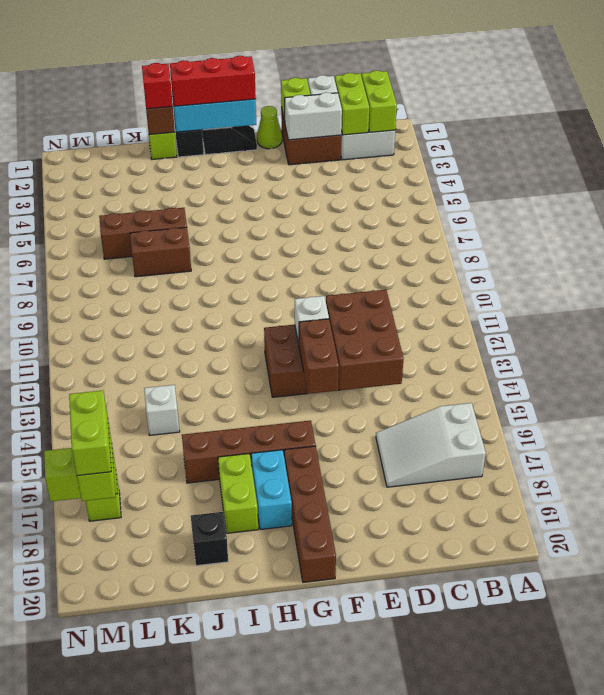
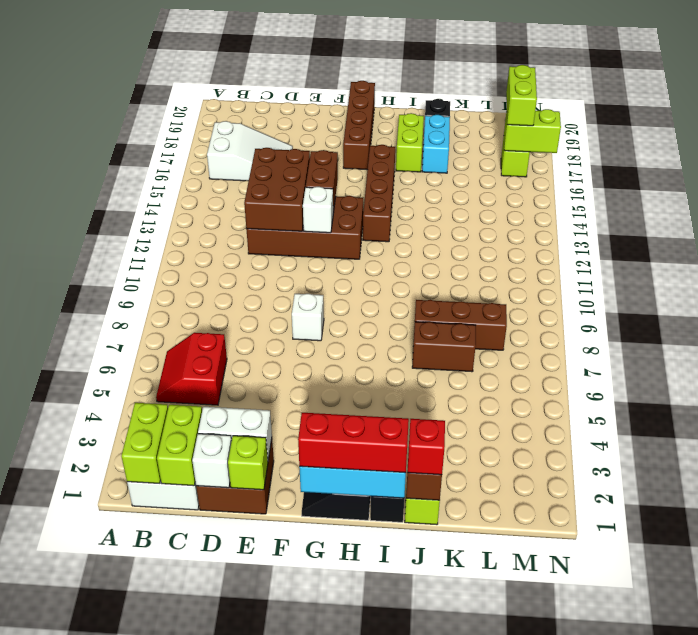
none -> red 2x2 slope [156,333,227,405]
lime 1x1 cone [257,106,282,149] -> none
brown 1x4 brick [182,420,316,483] -> brown 1x4 brick turned to [363,145,395,242]
cyan 1x2 brick [251,450,292,530] -> cyan 1x2 brick moved to [422,115,450,173]
brown 1x3 brick [99,208,187,259] -> brown 1x3 brick moved to [414,300,507,350]
white 1x1 brick [144,385,180,435] -> white 1x1 brick moved to [292,294,324,341]
lime 1x2 brick [69,390,111,476] -> none

